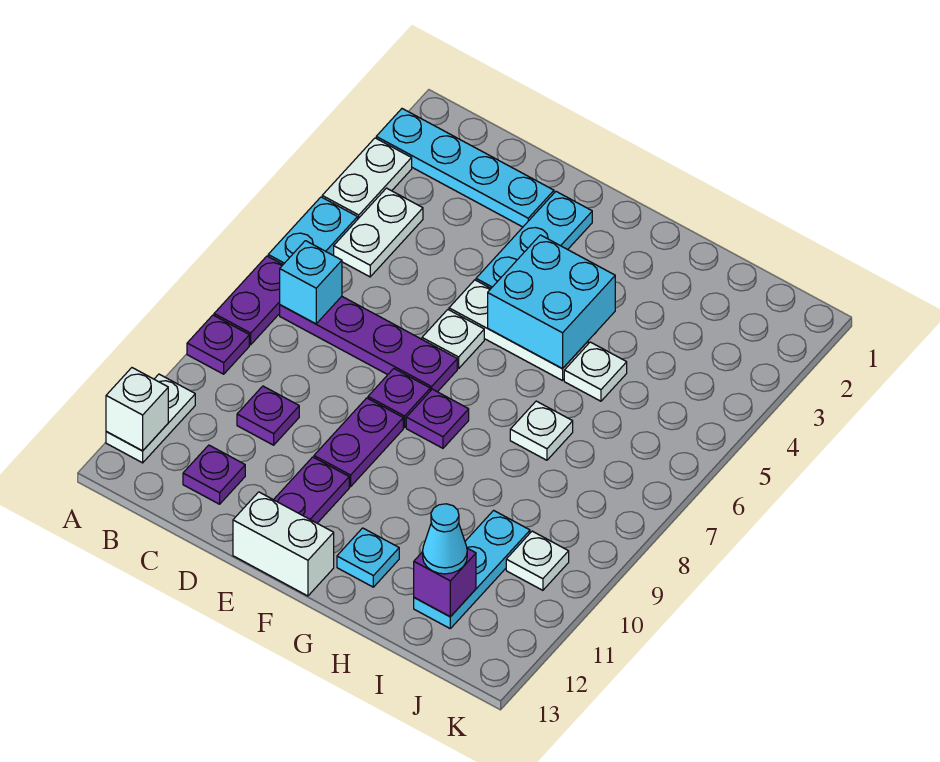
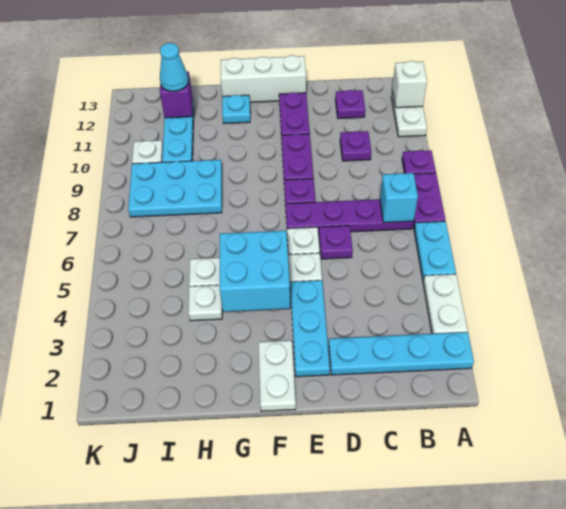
white 1x2 plate [334,188,423,277] -> white 1x2 plate moved to [258,340,296,411]
white 1x2 brick [233,492,334,596] -> white 1x3 brick [221,55,306,102]
purple 1x1 plate [406,389,469,448] -> purple 1x1 plate moved to [319,226,353,259]
white 1x1 plate [510,401,573,460] -> white 1x1 plate moved to [188,285,222,321]
none -> cyan 2x3 plate [128,160,222,217]

